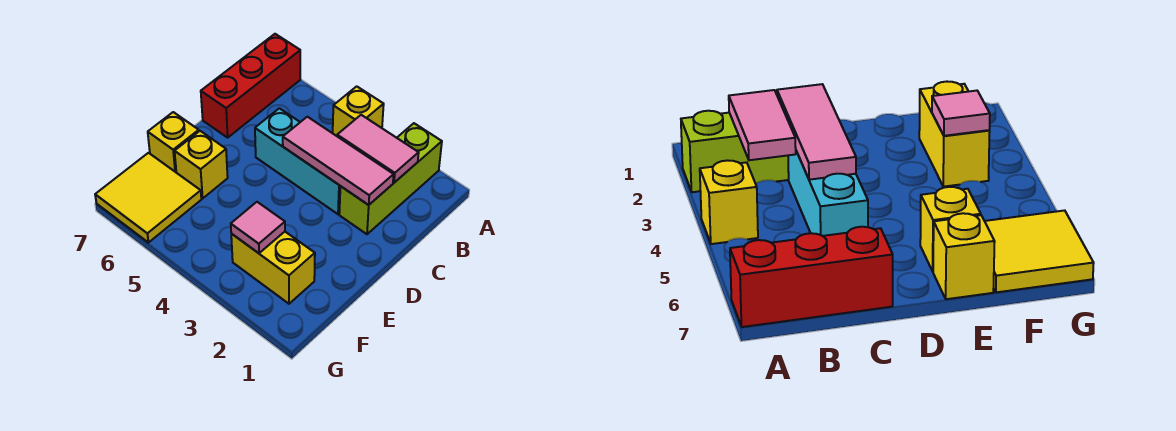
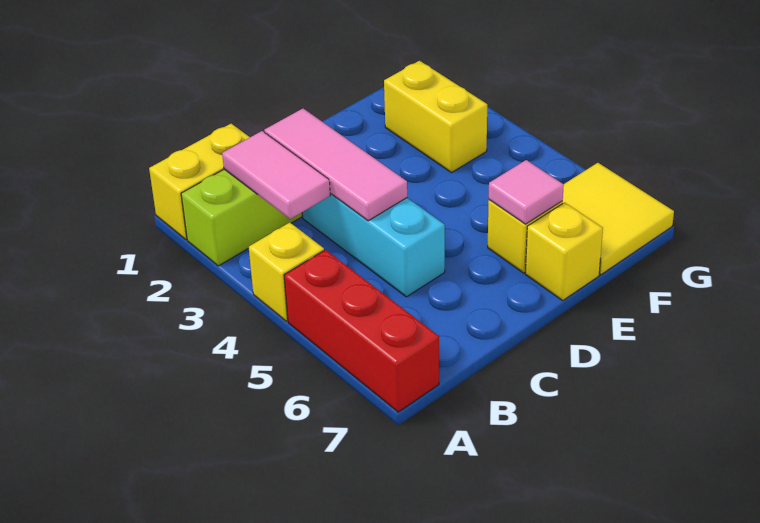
none -> yellow 1x2 brick [149,124,250,239]
red 1x3 brick [201,34,300,138] -> red 1x3 brick turned to [284,250,439,412]
pink 1x1 tile [231,202,285,253] -> pink 1x1 tile moved to [489,160,564,224]

